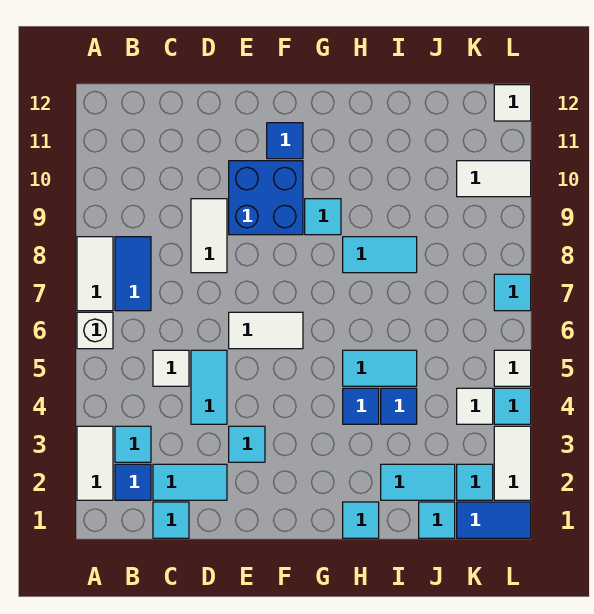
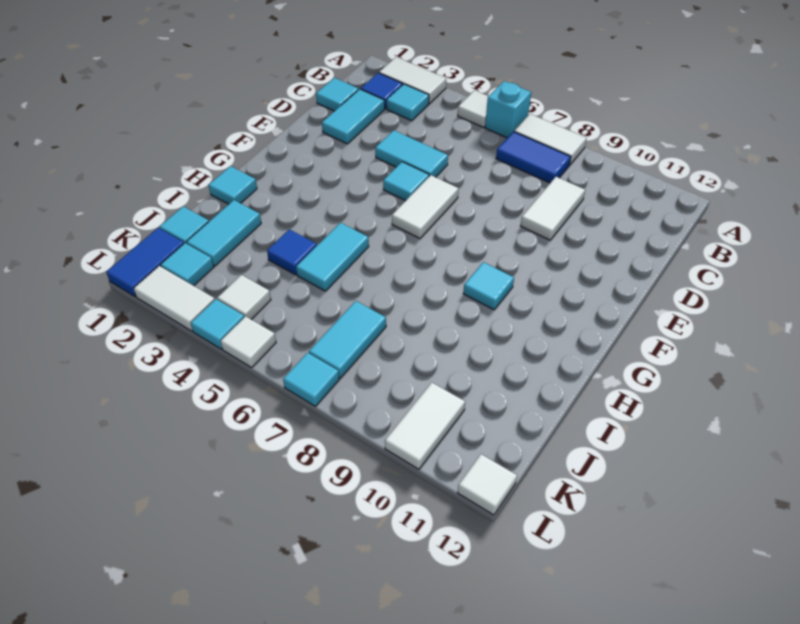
white 1x1 brick [77,312,113,349] -> cyan 1x1 brick [485,81,531,138]
white 1x1 tile [153,350,189,386] -> white 1x1 tile moved to [458,90,488,127]
white 1x2 tile [191,199,227,273] -> white 1x2 tile turned to [521,177,585,240]
cyan 1x1 tile [229,426,265,462] -> cyan 1x1 tile moved to [383,162,429,201]
blue 2x2 brick [229,161,303,235] -> none
blue 1x1 tile [267,123,303,159] -> none
blue 1x1 tile [343,388,379,424] -> none
cyan 1x2 tile [343,237,417,273] -> cyan 1x2 tile moved to [309,301,386,378]

